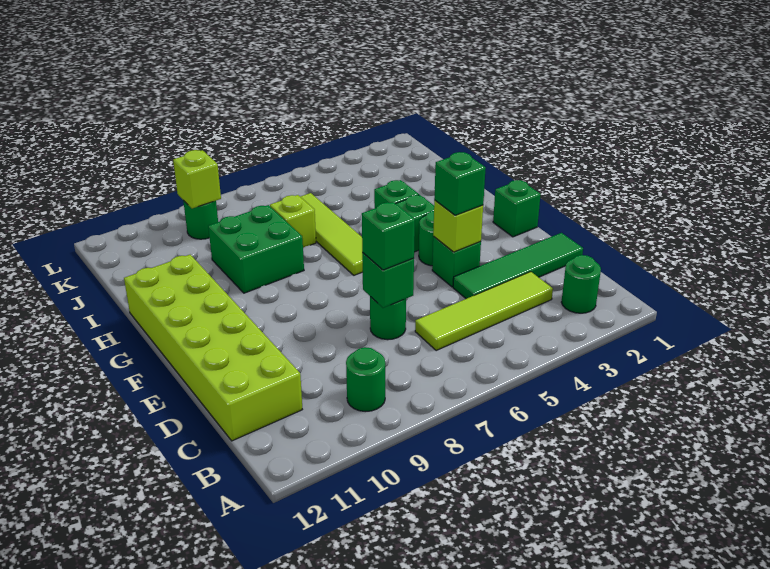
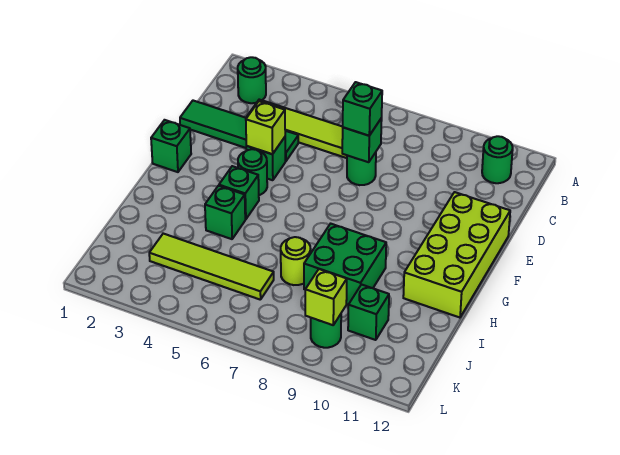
green 1x1 round brick [346,347,385,412] -> green 1x1 round brick moved to [482,136,513,183]
lime 2x6 brick [124,255,302,441] -> lime 2x4 brick [403,192,510,318]
green 1x1 brick [434,152,486,215] -> green 1x1 brick moved to [348,285,389,340]
lime 1x4 tile [300,193,363,275] -> lime 1x4 tile turned to [149,234,274,300]
lime 1x1 brick [270,195,316,248] -> lime 1x1 round brick [281,237,311,285]

